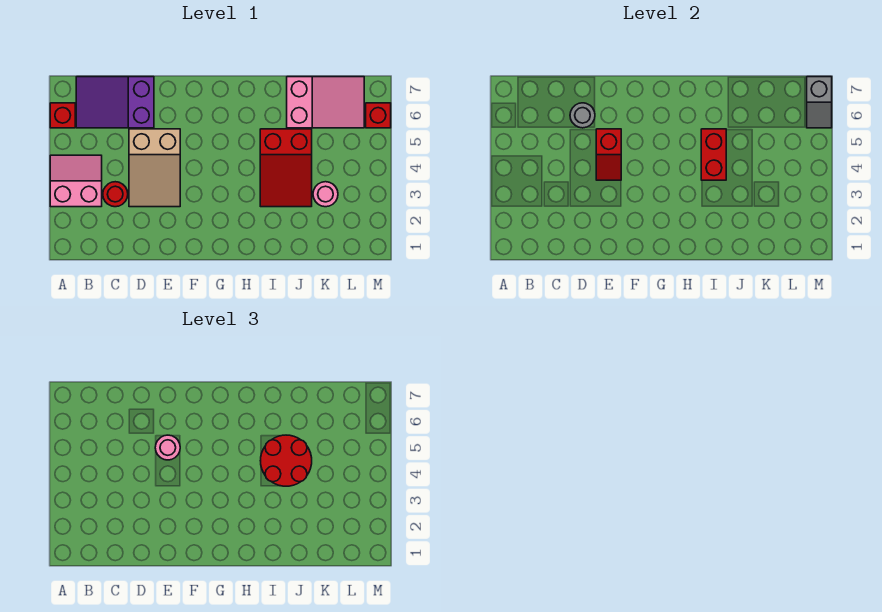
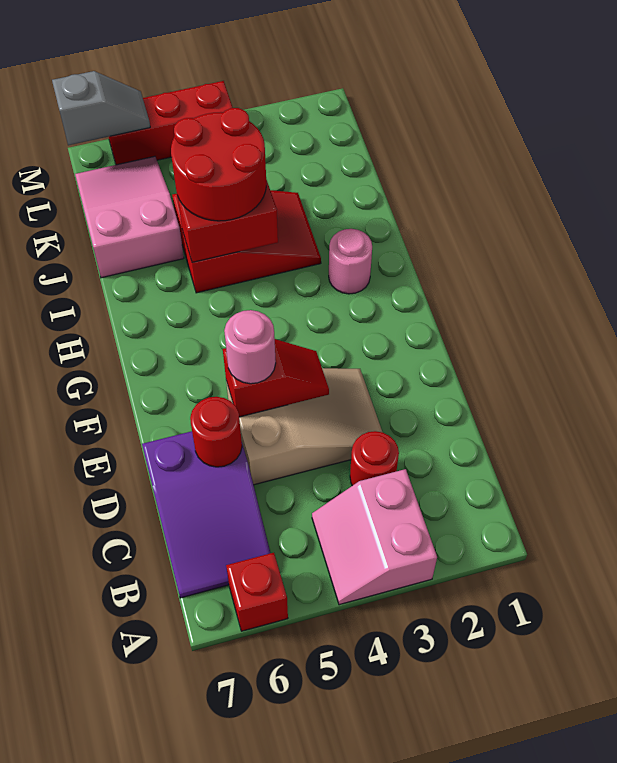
grey 1x1 round brick [570,103,595,128] -> red 1x1 round brick [190,397,242,467]
pink 1x1 round brick [313,182,338,207] -> pink 1x1 round brick moved to [329,229,372,294]
red 1x1 brick [366,103,391,128] -> red 1x3 brick [109,81,233,165]

